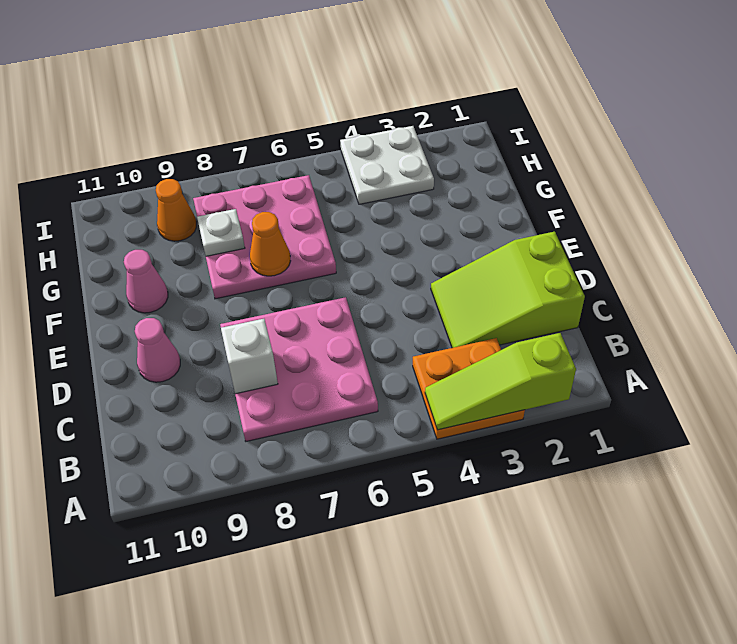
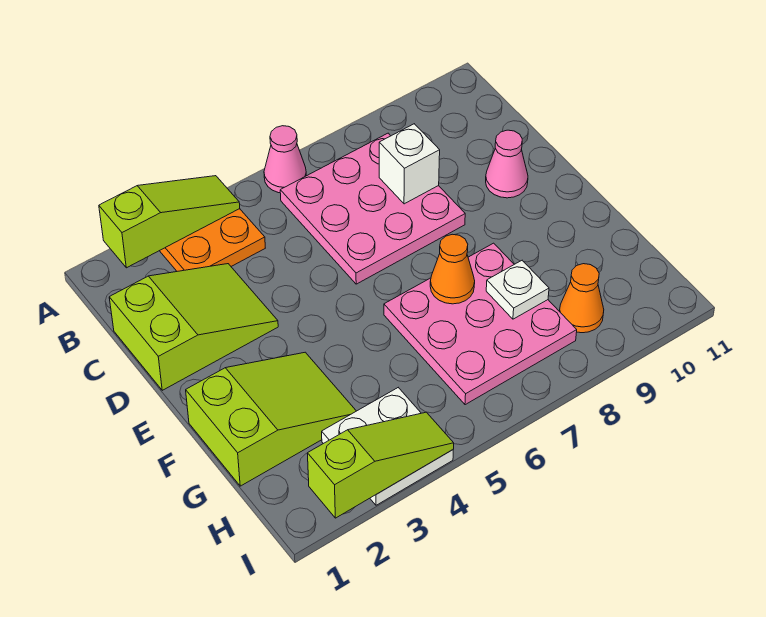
none -> lime 2x3 slope [186,352,356,486]
pink 1x1 cone [124,250,168,313] -> pink 1x1 cone moved to [264,126,306,193]
none -> lime 1x3 slope [307,412,454,518]

